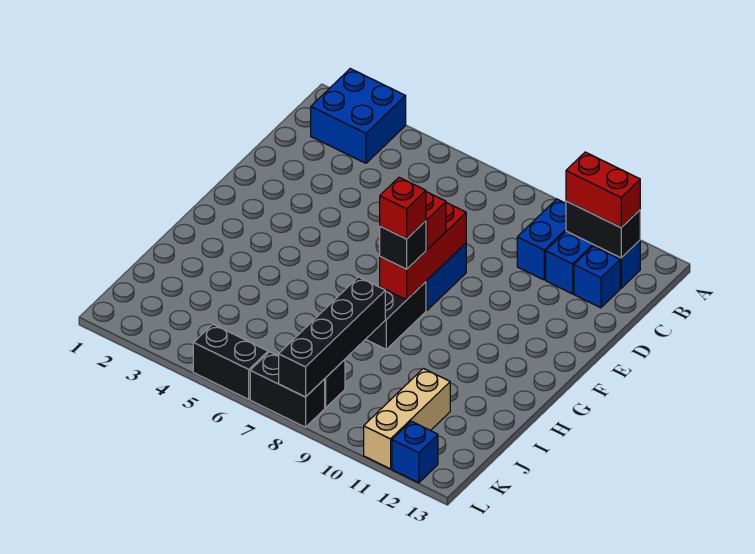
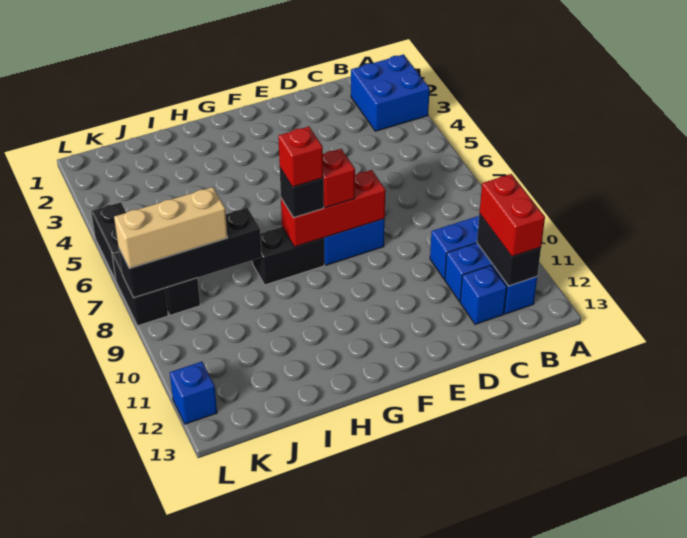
tan 1x3 brick [364,368,450,469] -> tan 1x3 brick moved to [114,187,227,268]

